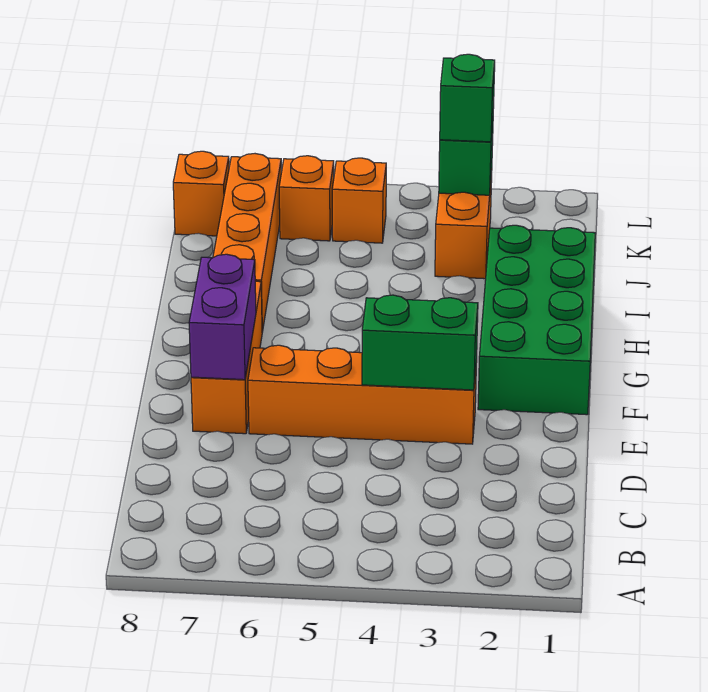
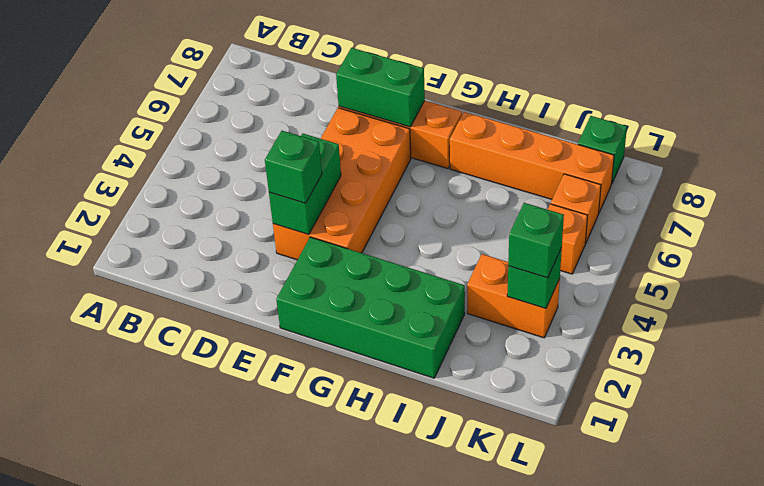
orange 1x4 brick [248,345,477,444] -> orange 2x4 brick [273,108,411,260]
none -> green 1x1 brick [265,131,322,203]
purple 1x2 brick [189,254,256,380] -> green 1x2 brick [336,48,425,127]
orange 1x1 brick [173,151,229,236] -> green 1x1 brick [578,116,627,183]

